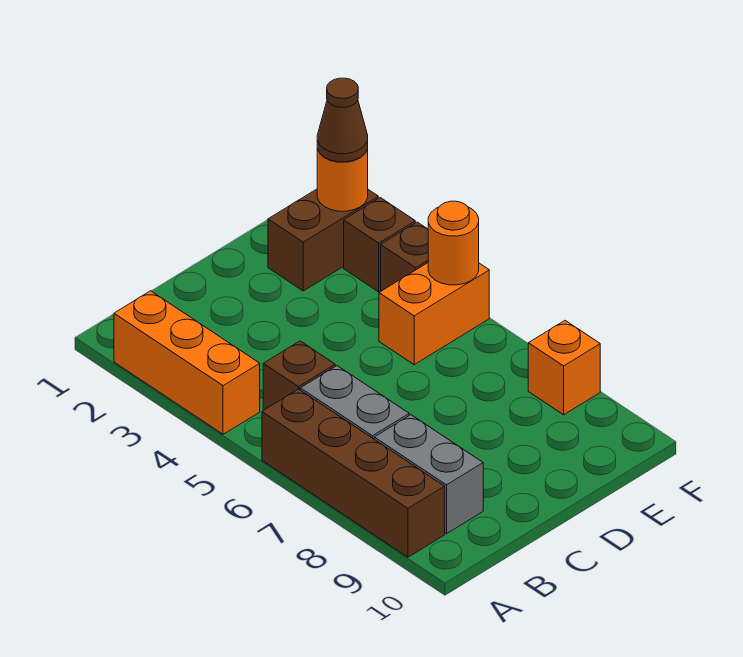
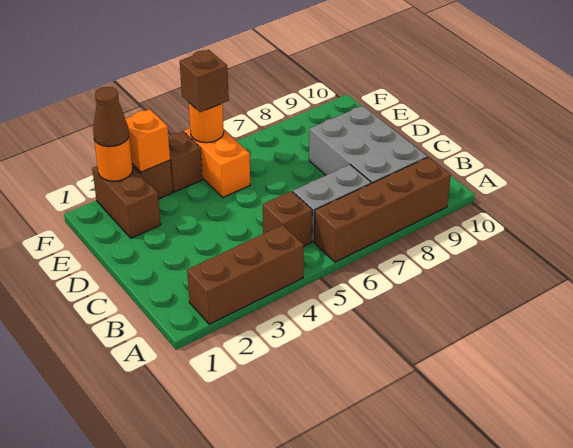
orange 1x3 brick [114,291,260,434] -> brown 1x3 brick [187,225,304,324]
grey 1x2 brick [374,415,483,534] -> grey 2x3 brick [309,106,427,183]
none -> brown 1x1 brick [180,50,229,112]
orange 1x1 brick [528,321,600,415] -> orange 1x1 brick moved to [125,109,170,172]

